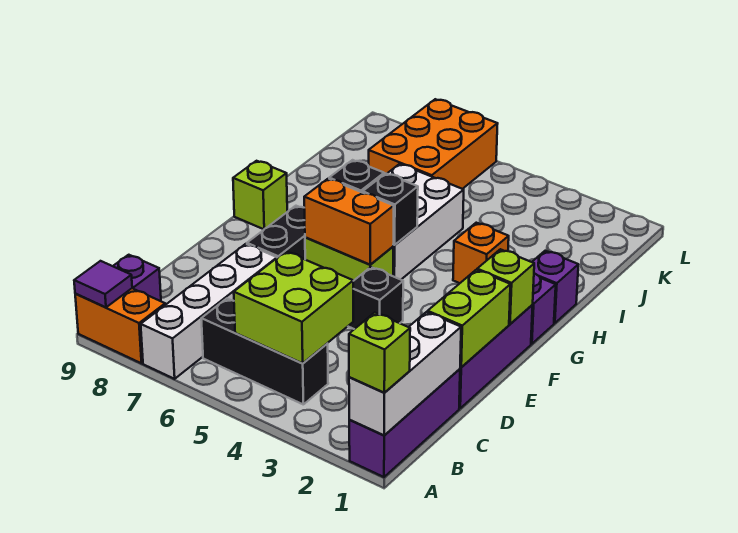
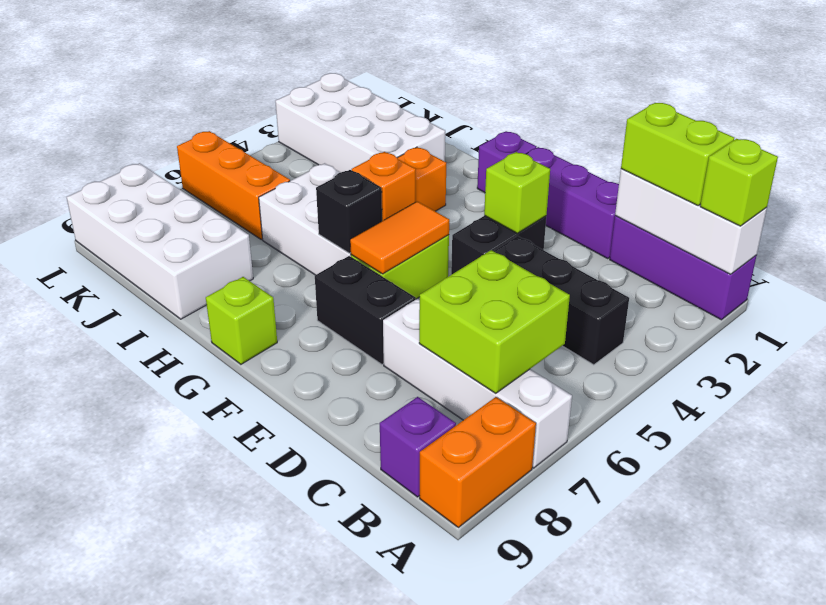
purple 1x1 tile [74,261,132,307] -> none
black 1x3 brick [201,299,328,404] -> black 1x3 brick turned to [494,236,629,365]
lime 2x2 brick [234,251,353,363] -> lime 2x2 brick moved to [419,250,570,393]
lime 1x2 brick [428,270,510,367] -> lime 1x2 brick moved to [621,103,734,205]
black 1x1 brick [348,267,403,329] -> black 1x2 brick [451,216,546,275]
lime 1x1 brick [477,249,534,324] -> lime 1x1 brick moved to [484,152,550,233]
orange 1x2 brick [304,179,394,265] -> orange 1x2 tile [350,201,449,274]
black 1x1 brick [363,174,418,245] -> orange 1x1 brick [352,152,416,221]
purple 1x1 brick [532,251,578,323] -> none
none -> white 2x4 brick [275,73,445,172]
none -> white 2x4 brick [67,163,253,319]
orange 2x3 brick [369,99,498,189] -> orange 1x3 brick [177,131,290,240]

